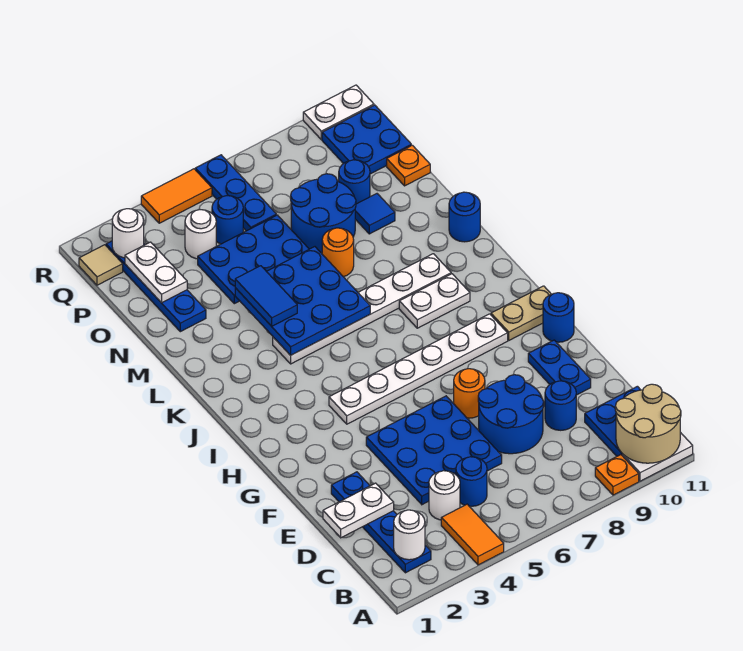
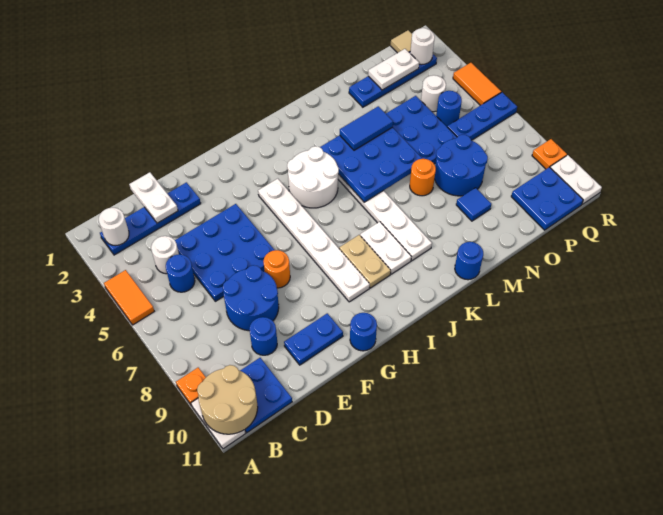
orange 1x2 tile [441,504,504,565] -> orange 1x2 tile turned to [104,270,154,325]
tan 1x2 plate [491,286,551,340] -> tan 1x2 plate moved to [339,235,391,288]
none -> white 2x2 round brick [287,146,339,208]
blue 1x1 round brick [339,160,370,204] -> none
orange 1x1 plate [387,145,430,186] -> orange 1x1 plate moved to [532,139,567,169]

